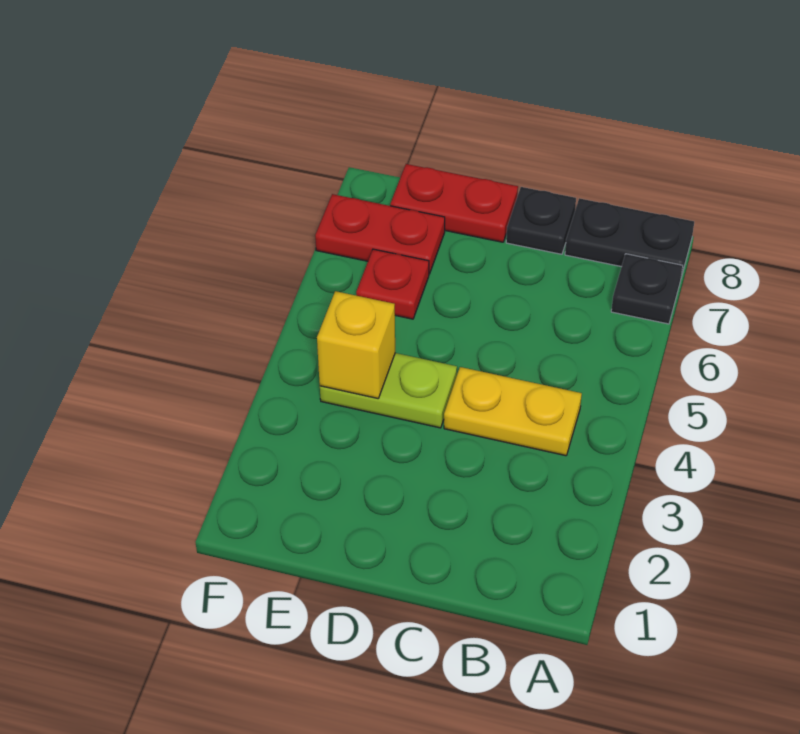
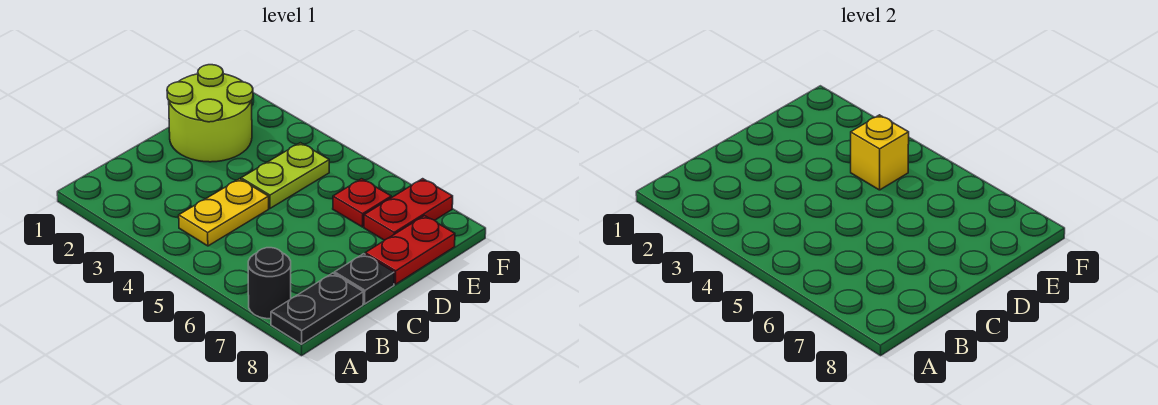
black 1x1 plate [611,254,683,324] -> black 1x1 round brick [248,248,291,319]
none -> lime 2x2 round brick [167,65,253,162]

